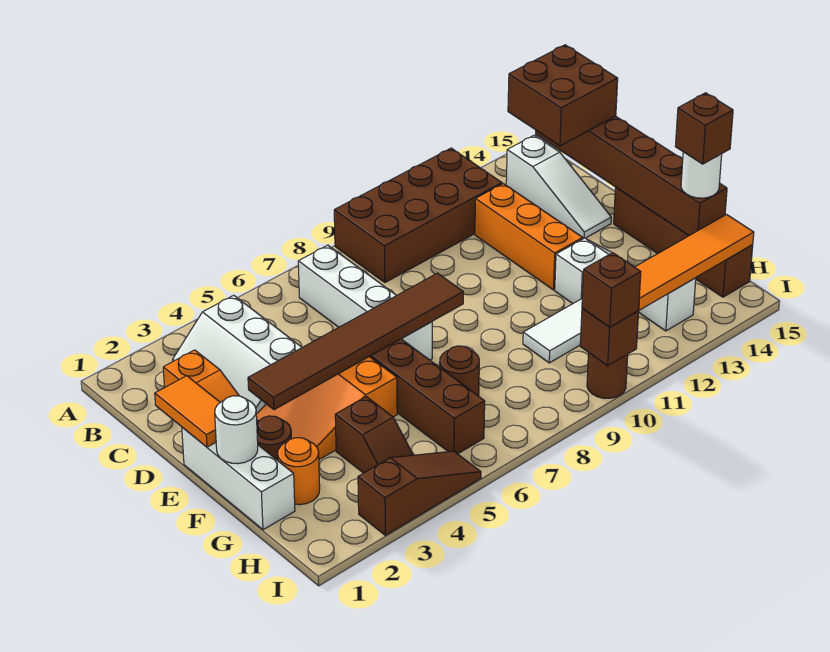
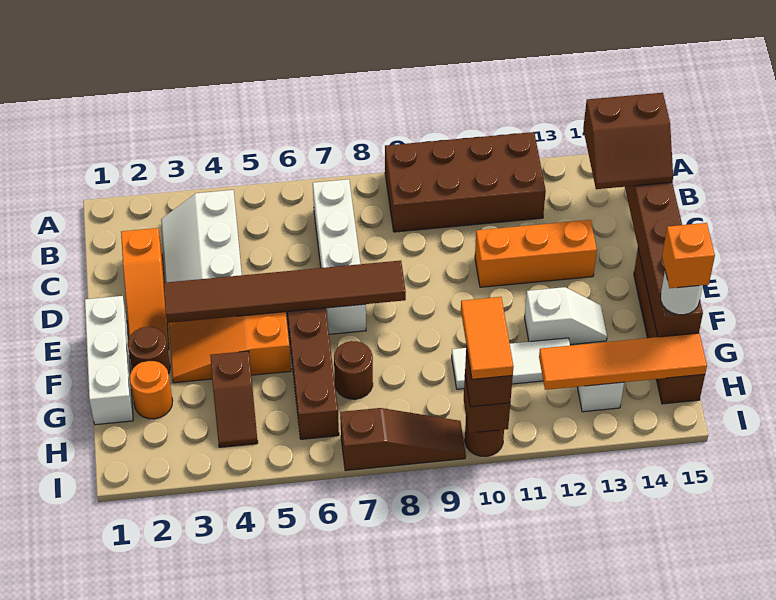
white 1x3 slope [506,135,611,239] -> none
brown 2x2 brick [508,45,618,146] -> brown 2x2 slope [583,93,673,189]
orange 1x3 brick [475,184,583,290] -> orange 1x3 brick turned to [475,220,597,287]
orange 1x2 tile [155,376,220,447] -> orange 1x2 tile moved to [461,297,514,379]
white 1x1 round brick [215,396,258,464] -> none
brown 1x1 brick [675,93,733,164] -> orange 1x1 brick [662,223,715,288]
brown 1x3 slope [358,451,481,535] -> brown 1x3 slope moved to [340,408,466,471]

